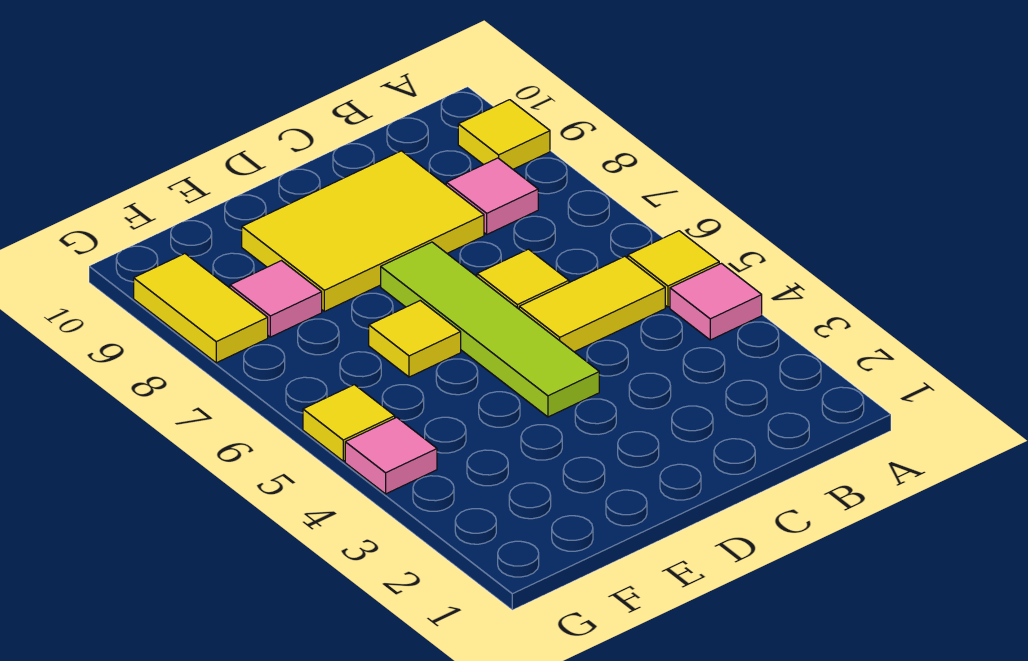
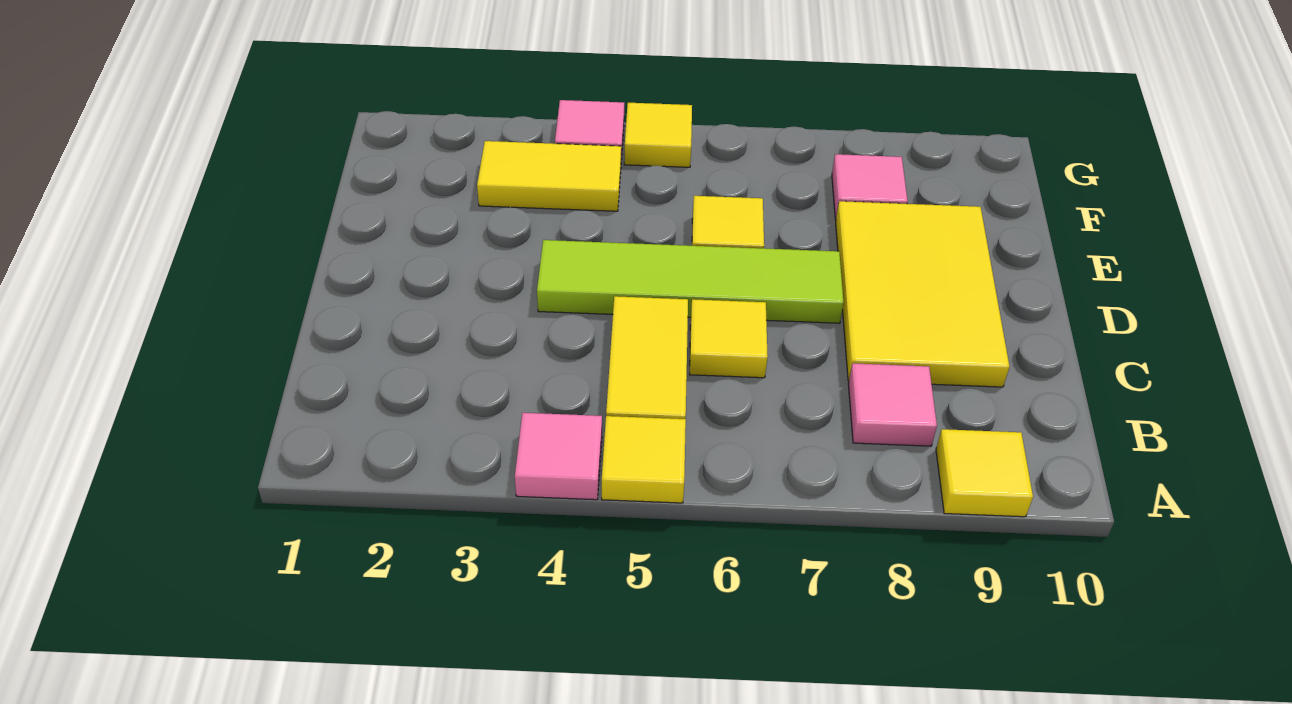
yellow 1x2 tile [134,254,268,363] -> yellow 1x2 tile moved to [477,141,621,211]

